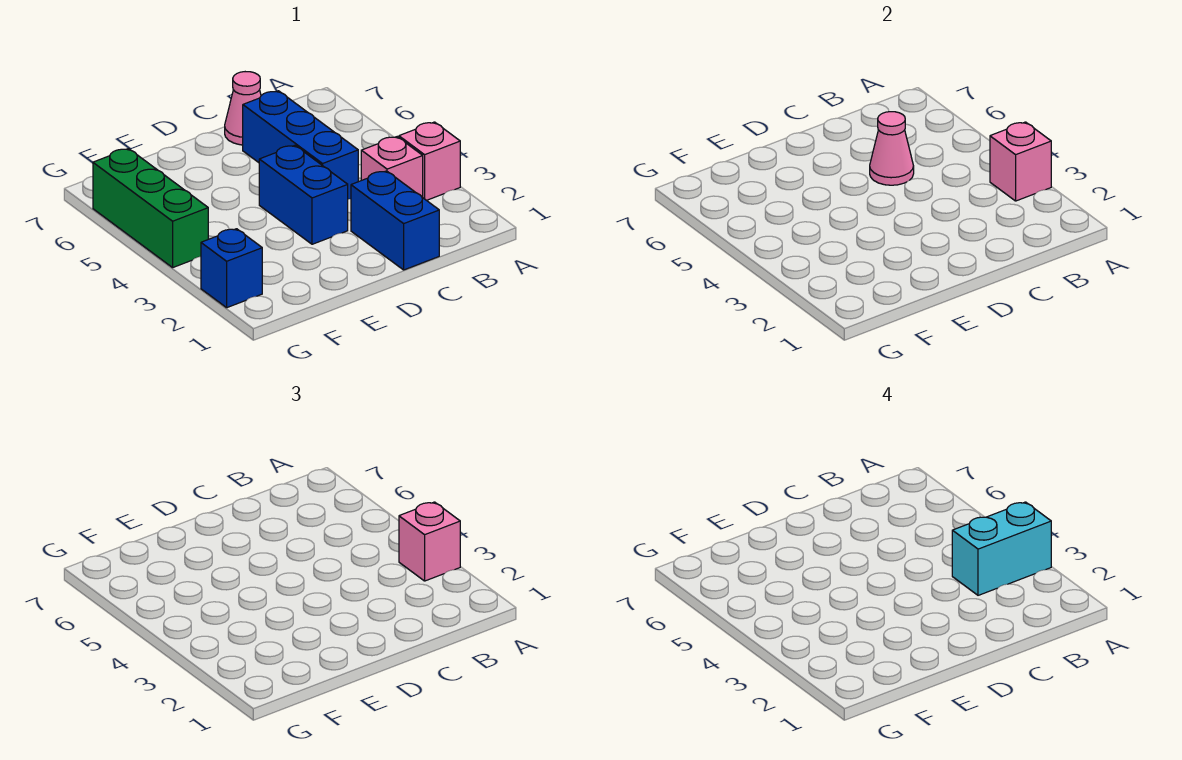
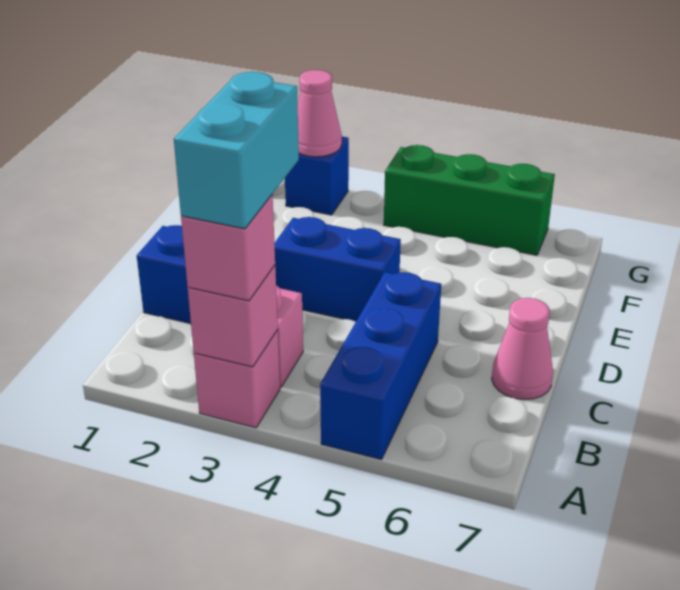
blue 1x3 brick [243,91,358,199] -> blue 1x3 brick turned to [320,272,441,460]
pink 1x1 cone [870,112,914,185] -> pink 1x1 cone moved to [298,70,342,157]

